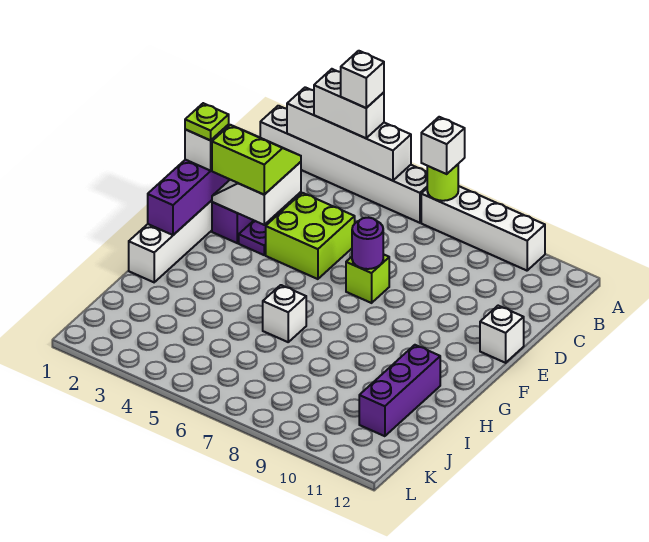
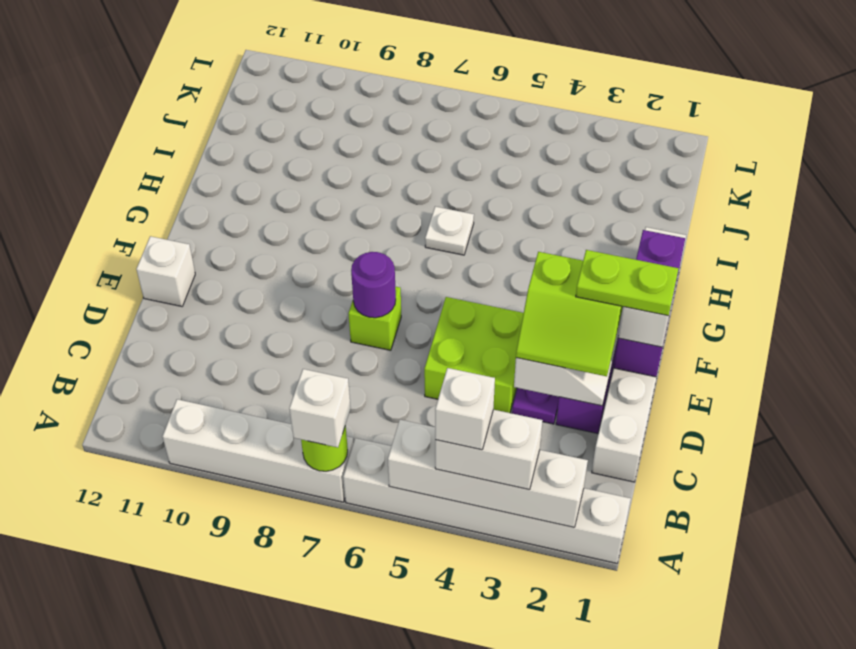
lime 1x1 plate [185,103,229,140] -> lime 1x2 plate [576,250,679,316]
white 1x1 brick [263,285,306,342] -> white 1x1 plate [425,207,474,255]
purple 1x3 brick [359,345,440,436] -> none

